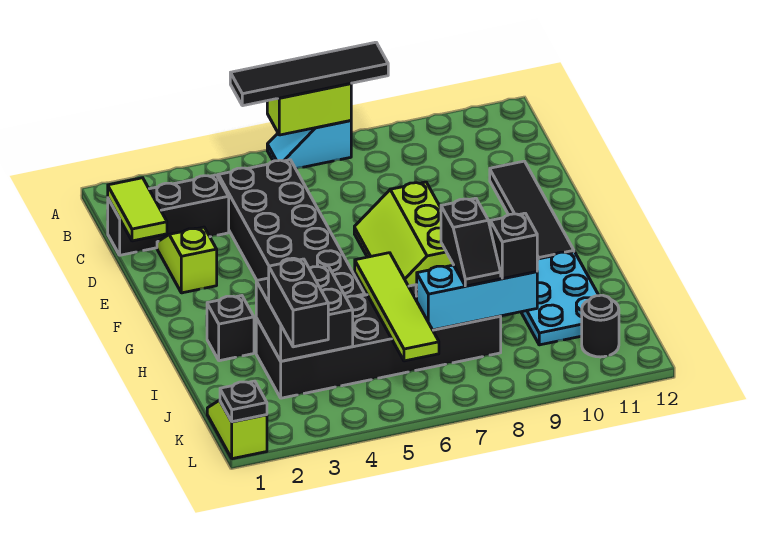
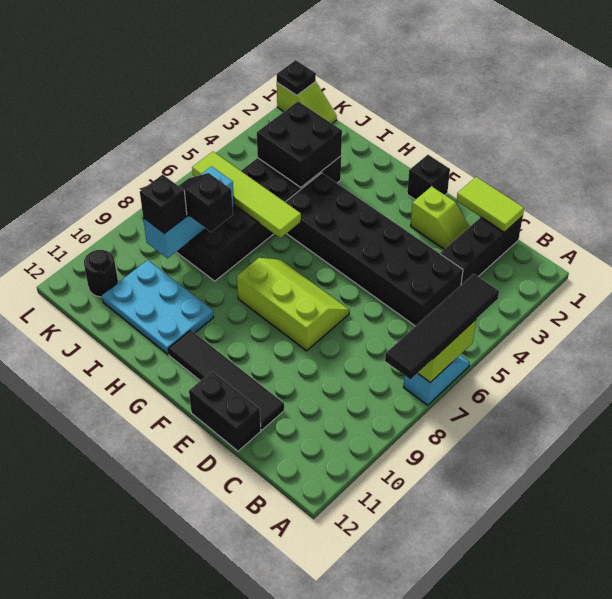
black 1x1 brick [207,296,254,361] -> black 1x1 brick moved to [407,155,450,200]
black 1x2 brick [269,259,328,347] -> black 1x2 brick moved to [189,371,261,451]

